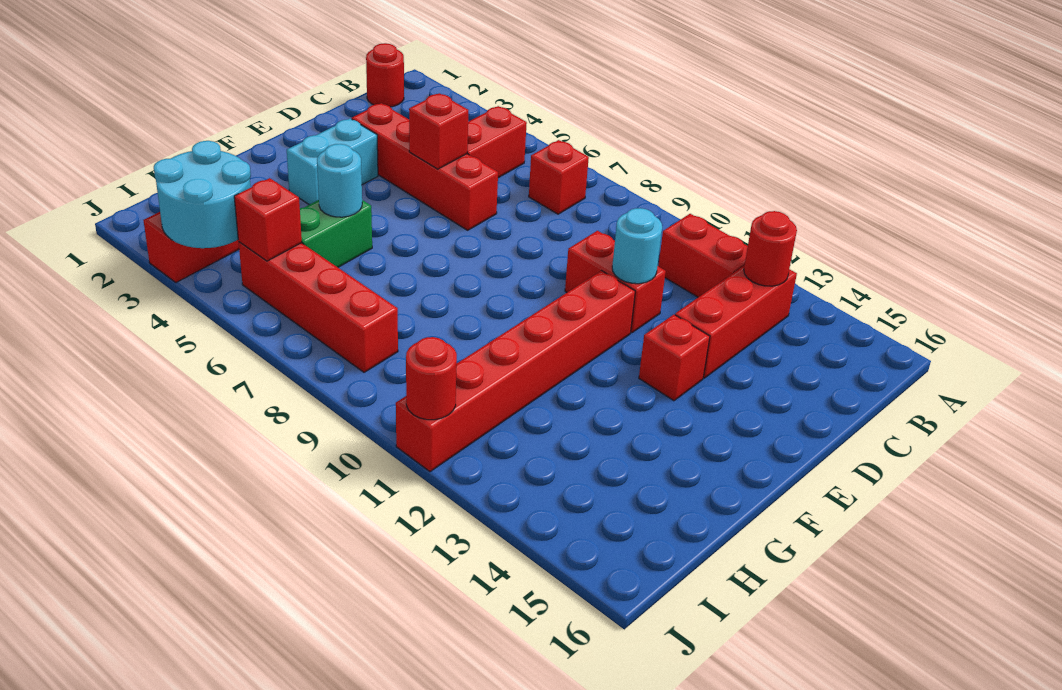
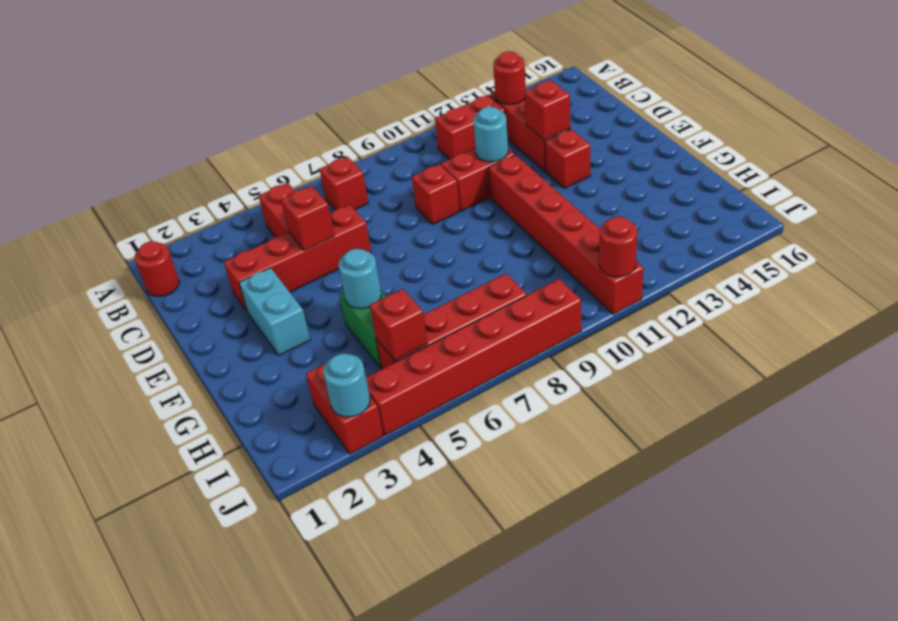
none -> red 1x1 brick [412,164,460,225]
none -> red 1x1 brick [524,80,570,140]
cyan 2x2 round brick [154,141,251,248] -> cyan 1x1 round brick [323,353,370,417]
none -> red 1x6 brick [366,279,581,435]

